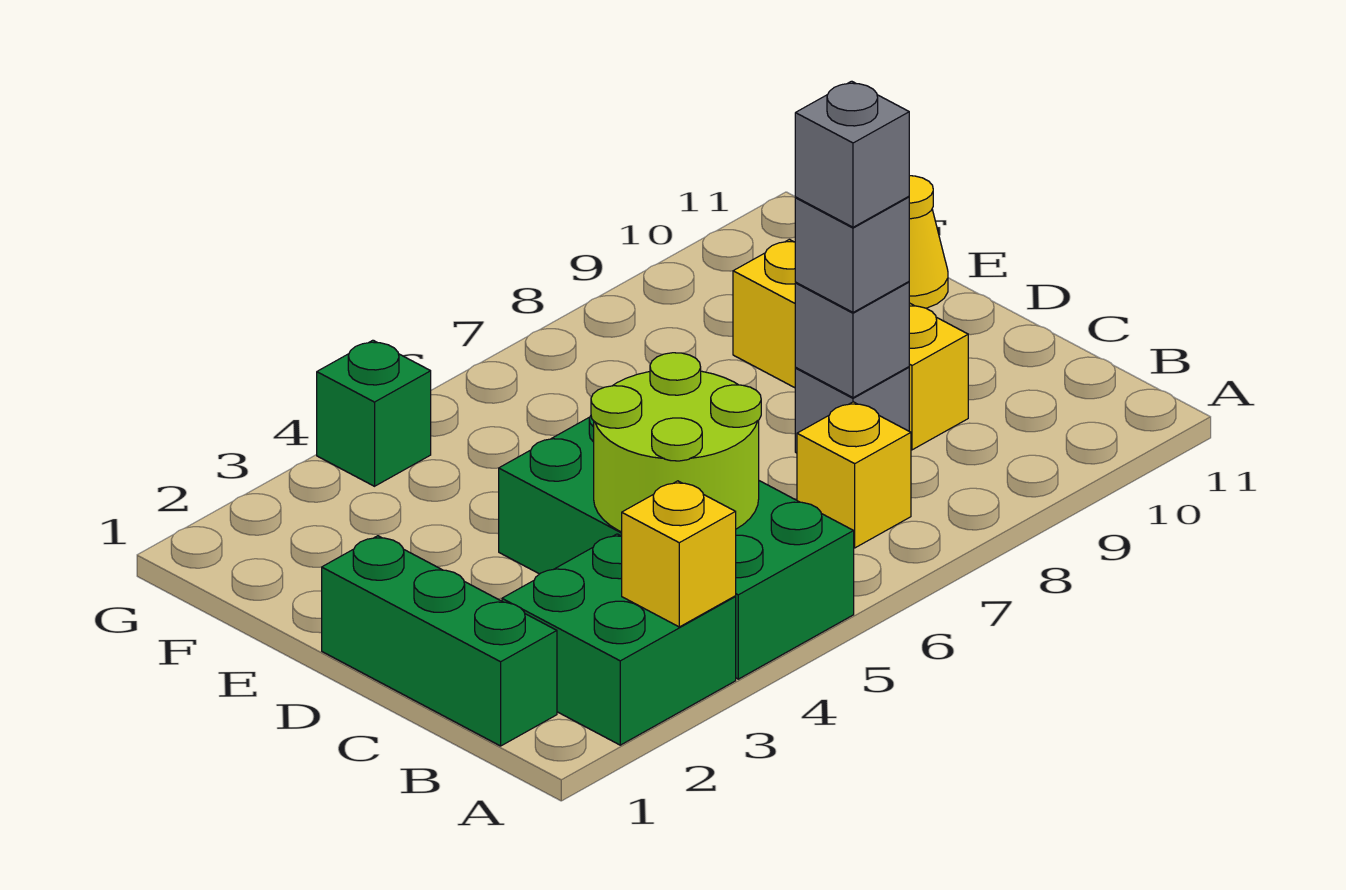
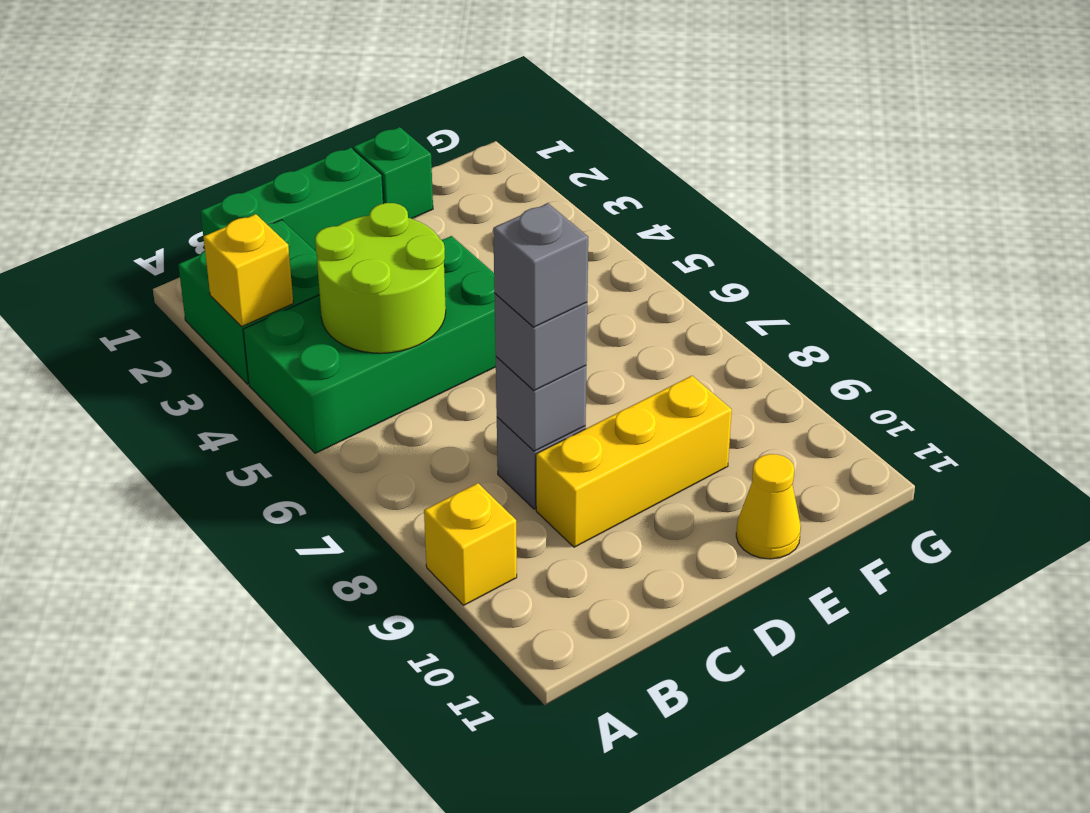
yellow 1x1 brick [797,402,911,548] -> yellow 1x1 brick moved to [424,483,517,605]
green 1x1 brick [317,340,431,486] -> green 1x1 brick moved to [353,127,433,219]

